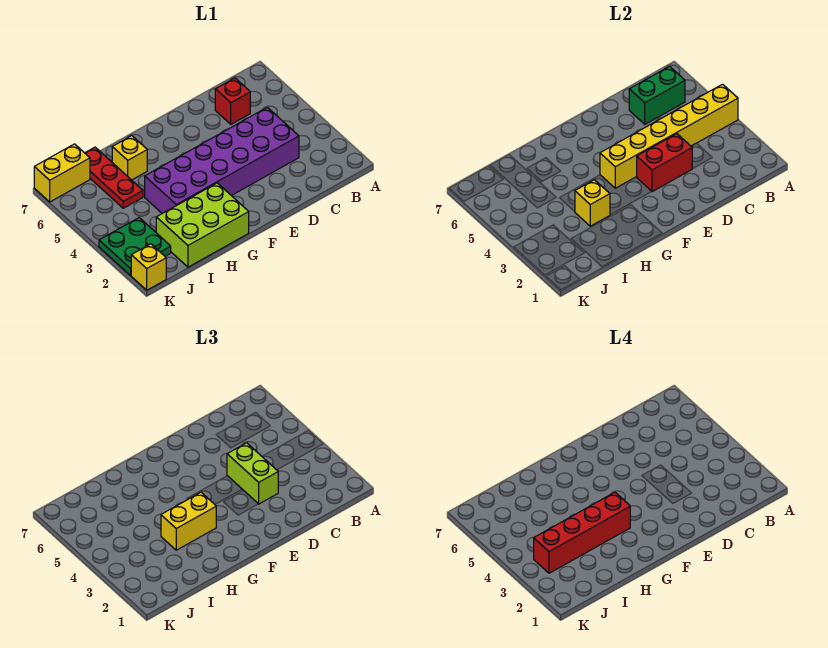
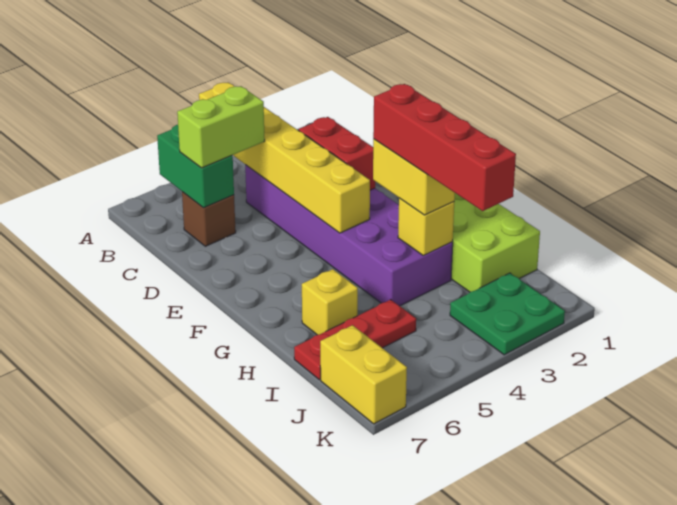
red 1x1 brick [215,78,250,124] -> brown 1x1 brick [182,192,236,246]
lime 1x2 brick [227,443,278,504] -> lime 1x2 brick moved to [177,86,265,168]
yellow 1x1 brick [131,244,166,290] -> none

